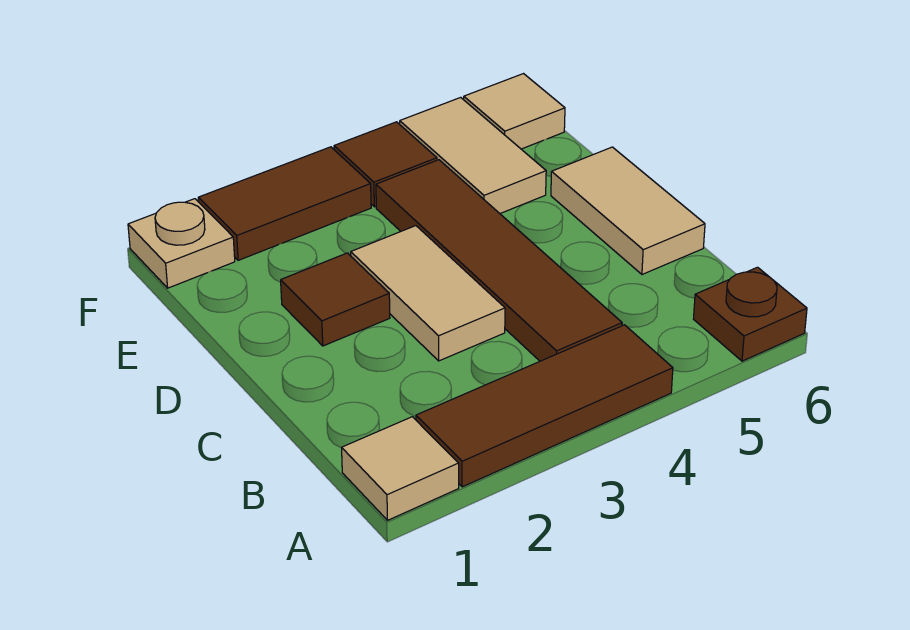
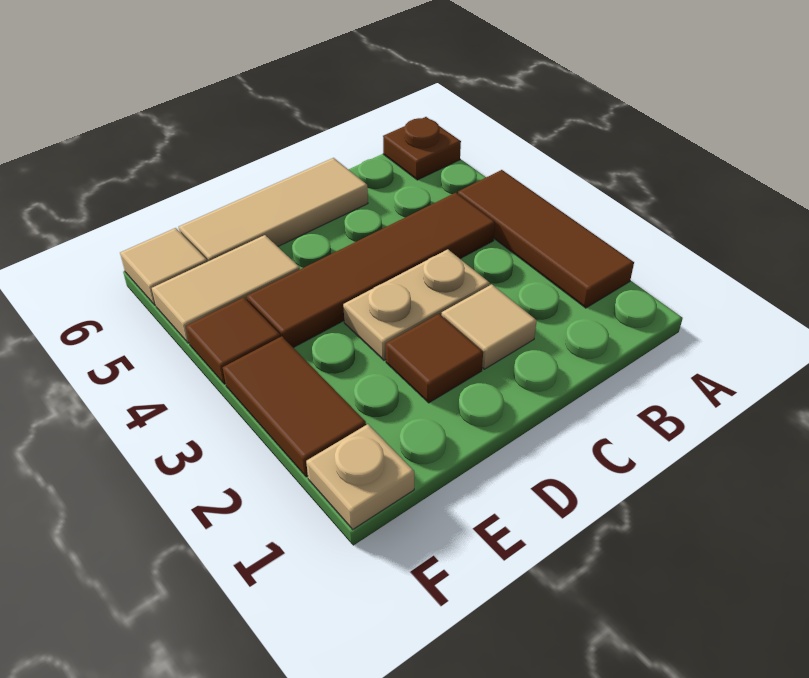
tan 1x1 tile [342,417,459,520] -> tan 1x1 tile moved to [441,284,537,369]
tan 1x2 tile [351,226,505,361] -> tan 1x2 plate [343,249,490,360]
tan 1x2 tile [551,147,705,274] -> tan 1x3 tile [179,158,368,262]

